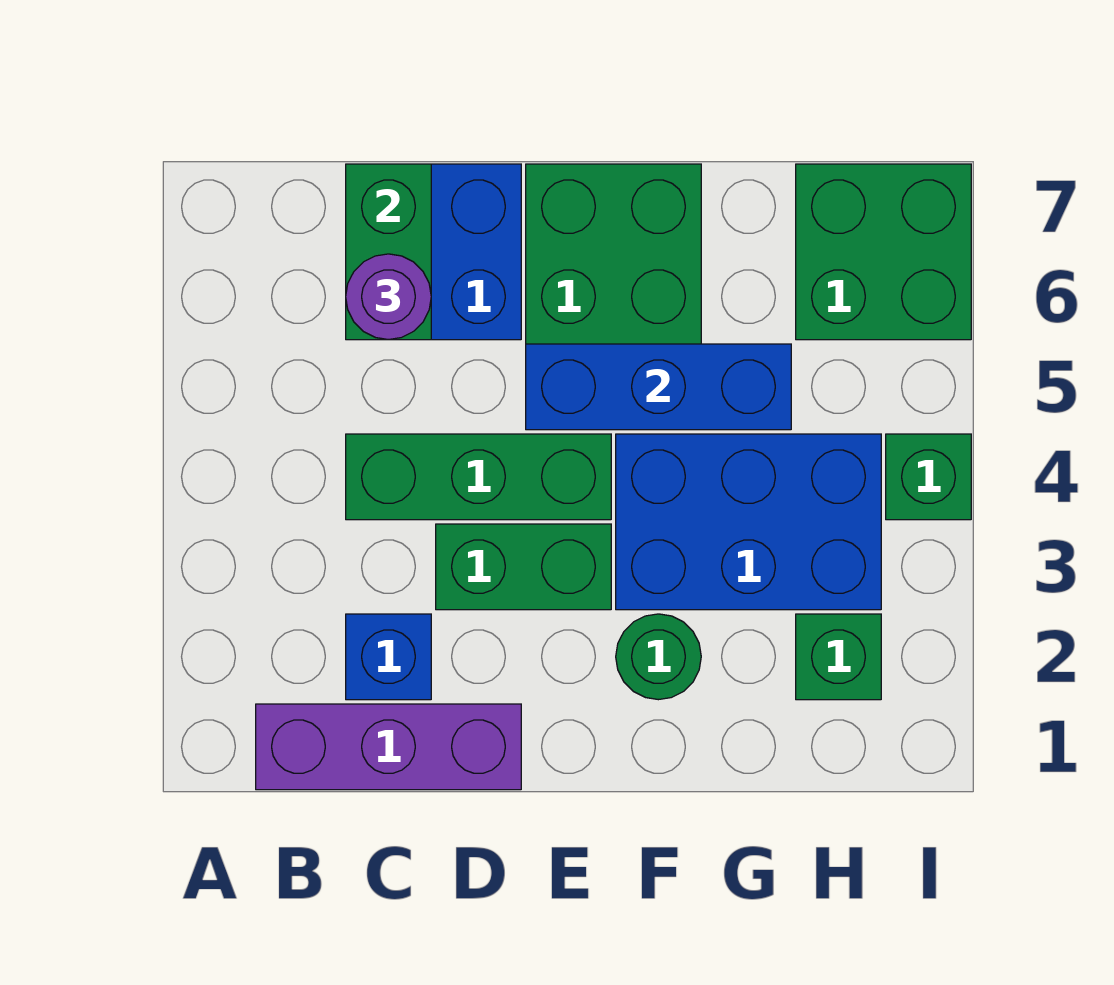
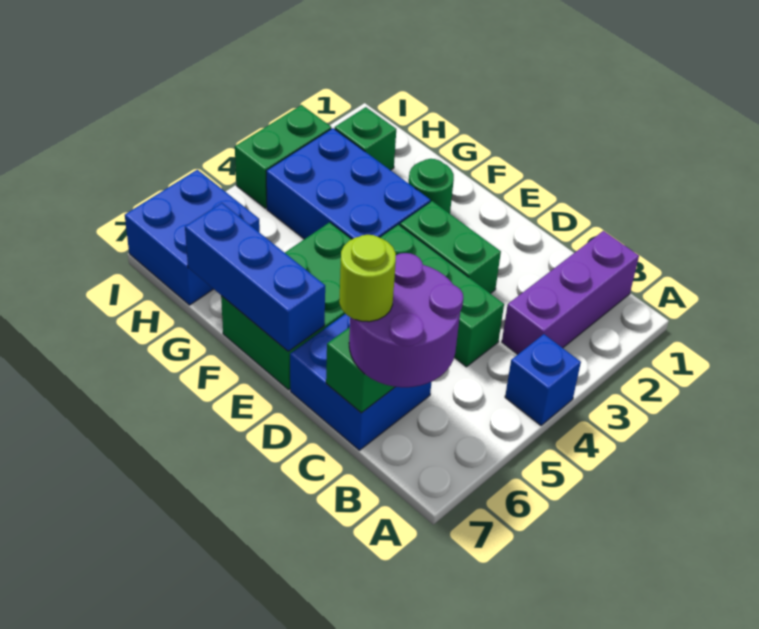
purple 1x3 brick [256,704,521,790] -> purple 1x3 brick turned to [502,231,639,354]
blue 1x1 brick [346,614,431,700] -> blue 1x1 brick moved to [505,334,581,425]
purple 1x1 round brick [346,254,431,340] -> purple 2x2 round brick [349,253,463,387]
none -> lime 1x1 round brick [339,235,396,322]
blue 1x3 brick [526,344,791,430] -> blue 1x3 brick moved to [185,203,325,352]
green 2x2 brick [796,164,971,340] -> blue 2x2 brick [125,170,260,305]
green 1x1 brick [886,434,971,520] -> green 1x2 brick [235,105,331,208]

